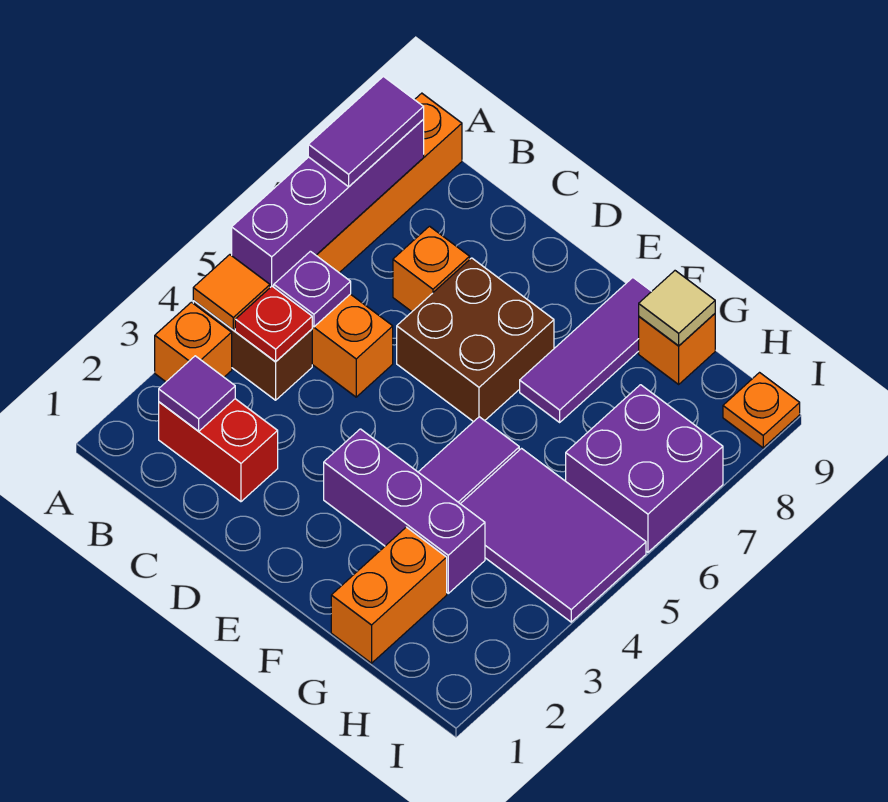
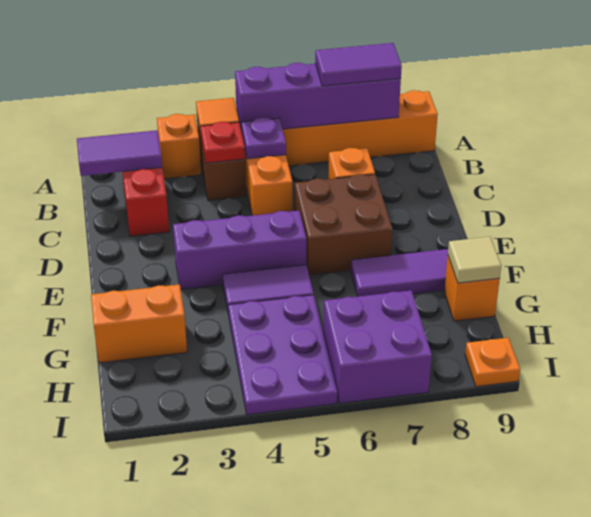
purple 1x1 tile [159,356,235,431] -> purple 1x2 tile [77,130,162,176]
purple 1x3 brick [324,429,485,593] -> purple 1x3 brick turned to [173,211,306,289]
purple 2x3 tile [461,449,646,622] -> purple 2x3 plate [228,295,337,415]

